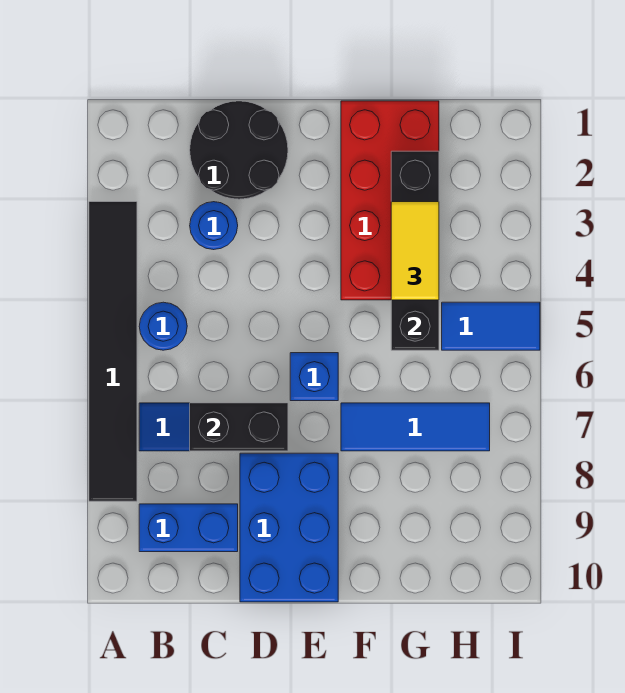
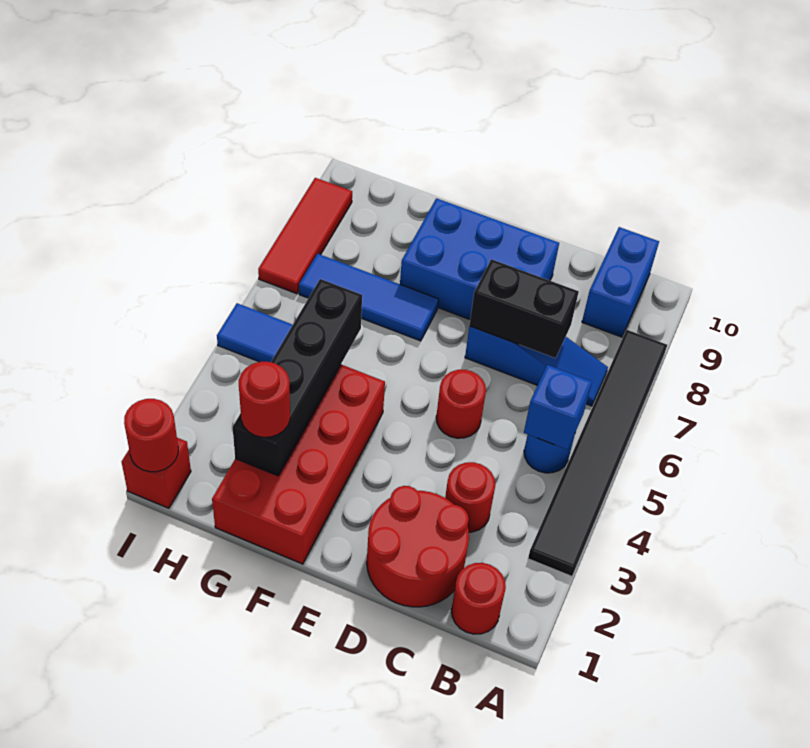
none -> red 1x1 round brick [451,563,506,634]
blue 1x2 brick [139,504,238,552] -> blue 1x2 brick turned to [582,227,659,337]
black 2x2 round brick [190,101,288,199] -> red 2x2 round brick [367,486,469,607]
blue 1x1 round brick [190,202,238,250] -> red 1x1 round brick [445,462,495,532]
none -> red 1x1 round brick [436,370,486,438]
blue 2x3 brick [240,453,338,602] -> blue 2x3 brick turned to [400,198,559,319]
blue 1x1 brick [290,353,338,401] -> blue 1x1 brick moved to [524,365,592,450]
none -> red 1x1 round brick [239,362,290,437]
yellow 1x2 tile [391,202,439,300] -> none
none -> red 1x1 brick [122,438,191,508]
none -> red 1x1 round brick [124,399,178,472]
none -> red 1x3 tile [258,178,352,294]

